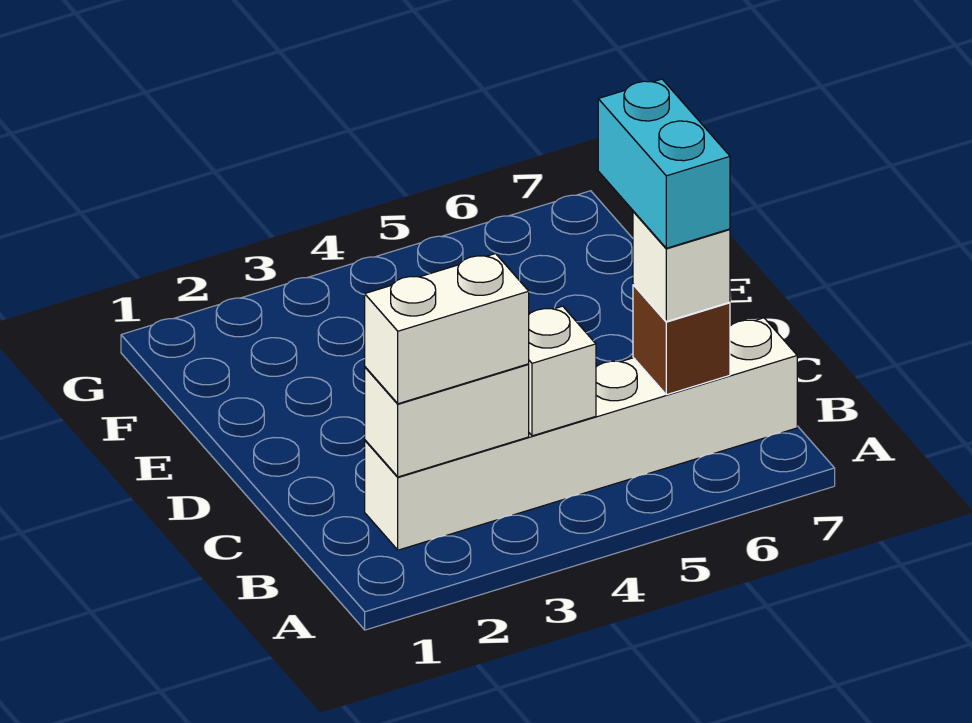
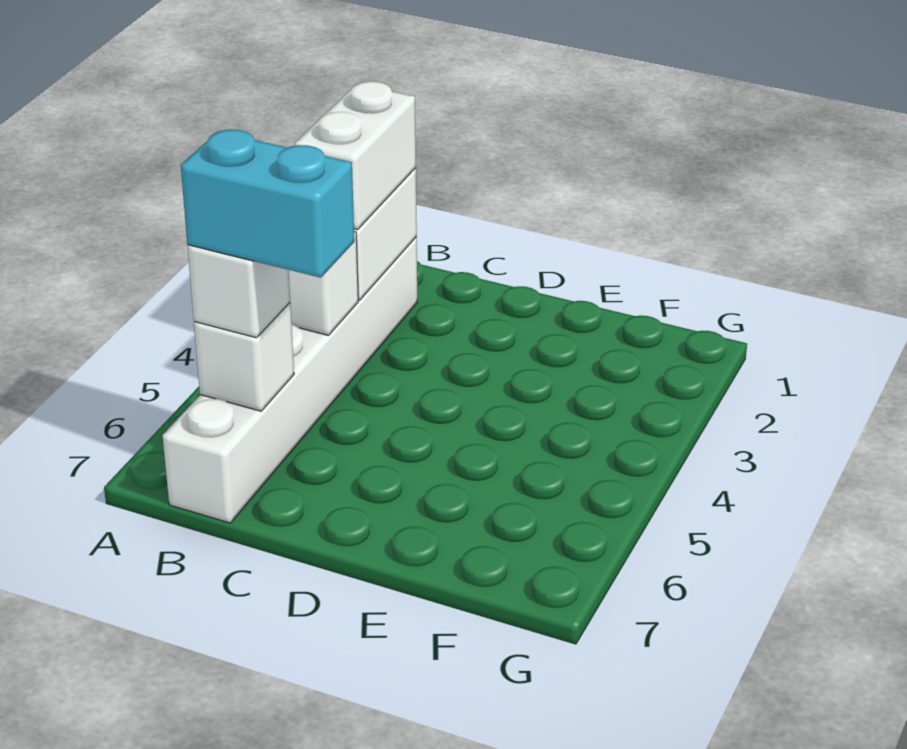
brown 1x1 brick [633,285,730,395] -> white 1x1 brick [194,303,294,411]

